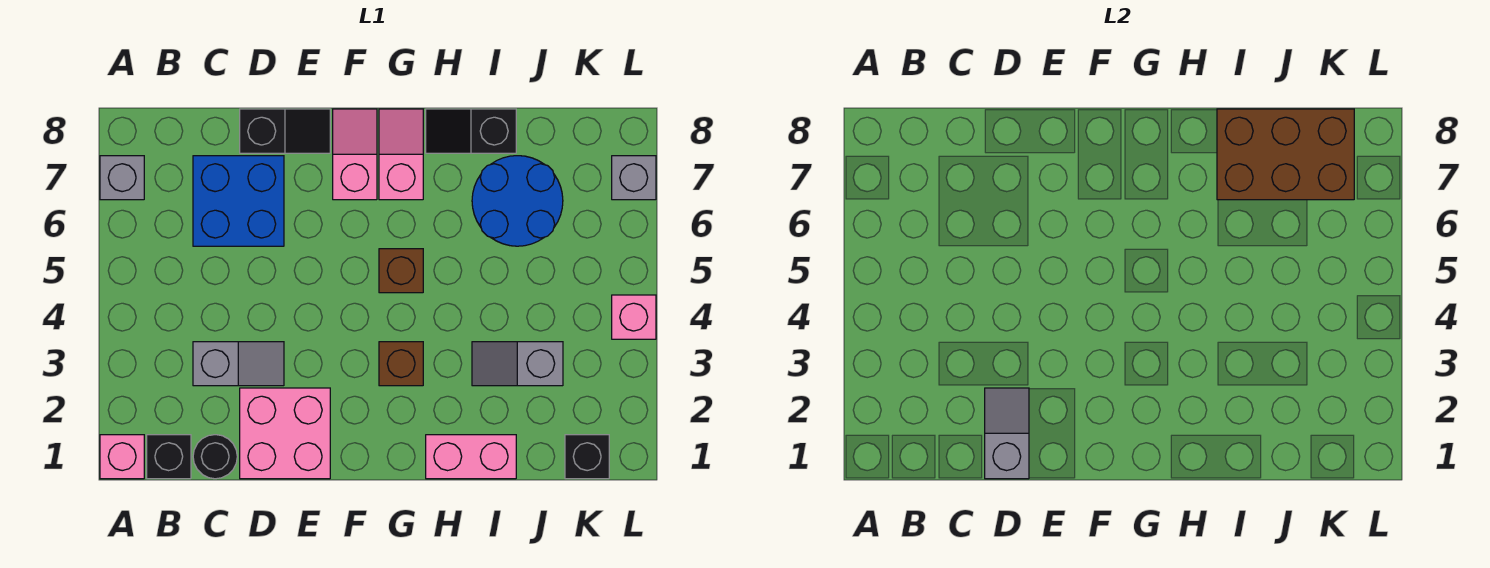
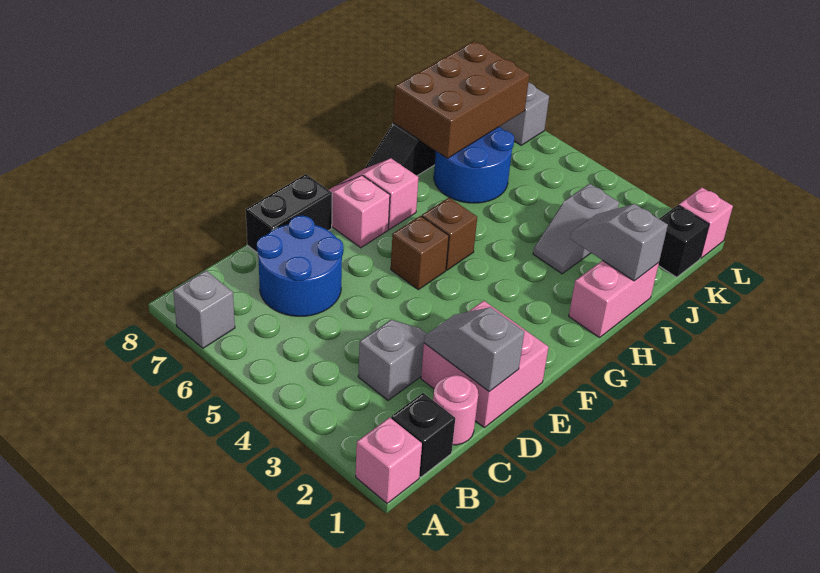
black 1x1 round brick [193,435,237,479] -> pink 1x1 round brick [433,375,478,445]
blue 2x2 brick [193,156,284,246] -> blue 2x2 round brick [257,216,343,316]
black 1x2 slope [240,109,330,153] -> black 1x2 brick [246,174,332,252]
brown 1x1 brick [379,342,423,386] -> brown 1x1 brick moved to [391,216,449,290]
none -> grey 1x2 slope [570,204,668,281]
pink 1x1 brick [612,295,656,339] -> pink 1x1 brick moved to [679,188,733,258]

